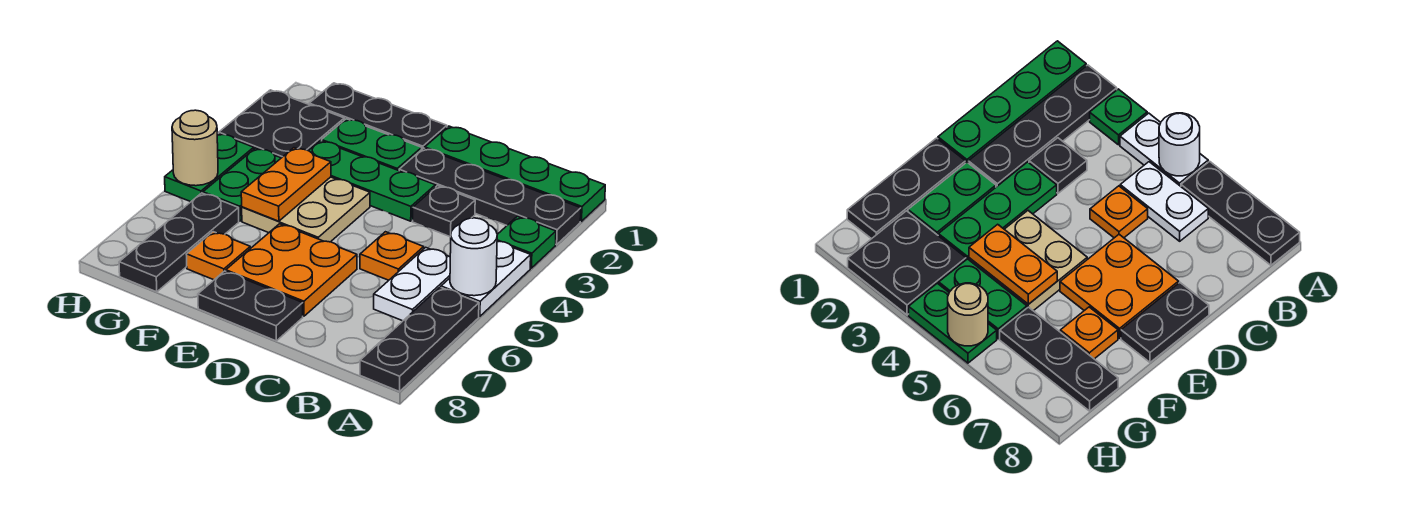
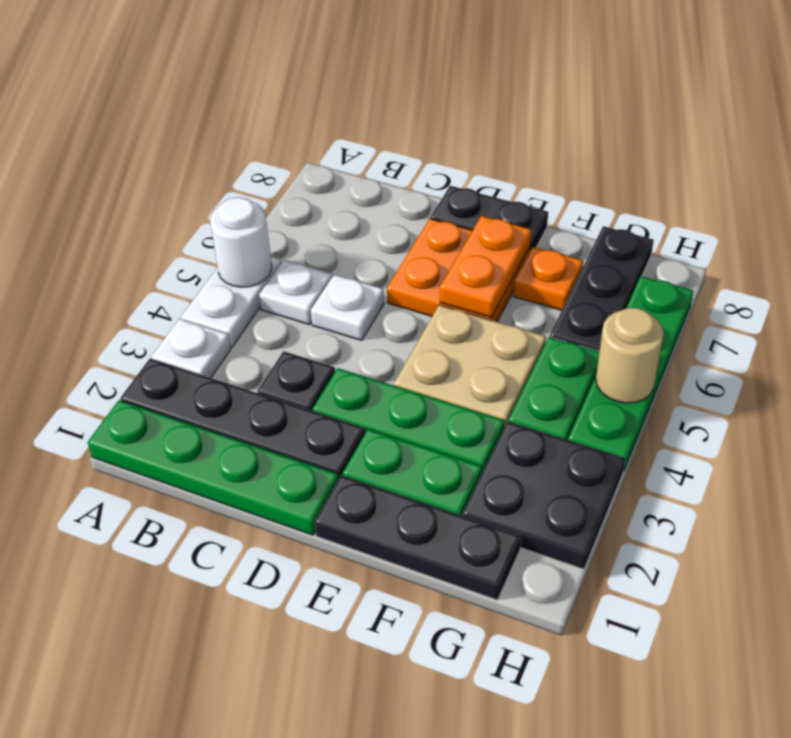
green 1x1 plate [497,216,556,268] -> white 1x1 plate [151,319,231,378]
black 1x3 plate [360,287,479,392] -> none
white 1x2 plate [374,247,450,321] -> white 1x1 plate [259,260,332,325]
orange 1x1 plate [360,232,424,280] -> white 1x1 plate [311,274,384,340]
orange 1x2 plate [241,148,331,221] -> orange 1x2 plate moved to [440,216,531,317]
green 1x2 plate [165,133,254,202] -> green 1x4 plate [568,276,693,469]

